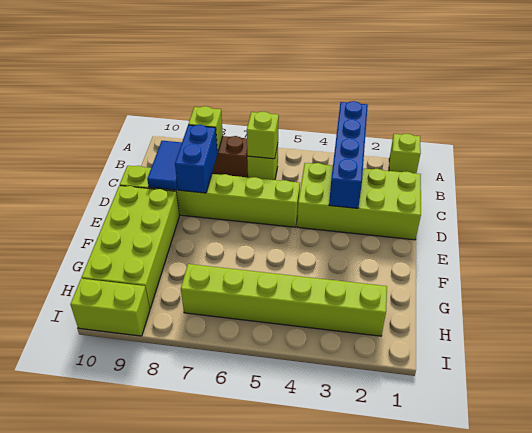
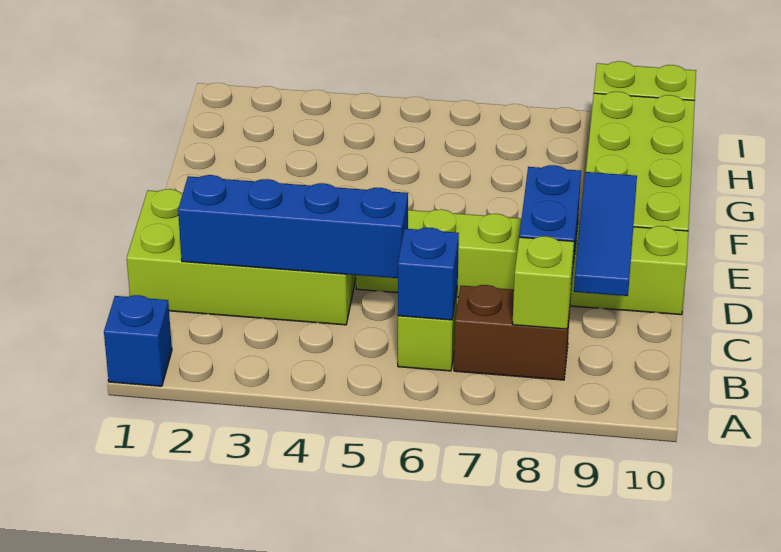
lime 1x1 brick [389,134,421,173] -> blue 1x1 brick [104,295,172,386]
blue 1x4 brick [329,101,368,208] -> blue 1x4 brick turned to [178,175,408,278]
lime 1x1 brick [247,112,279,159] -> blue 1x1 brick [398,228,459,320]
blue 1x2 tile [147,141,182,190] -> blue 1x3 tile [574,172,637,296]
lime 1x6 brick [181,264,387,336] -> none

